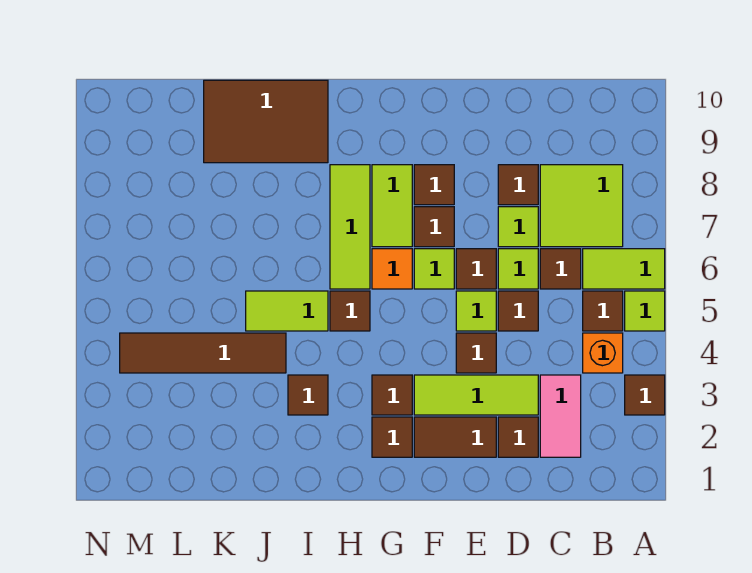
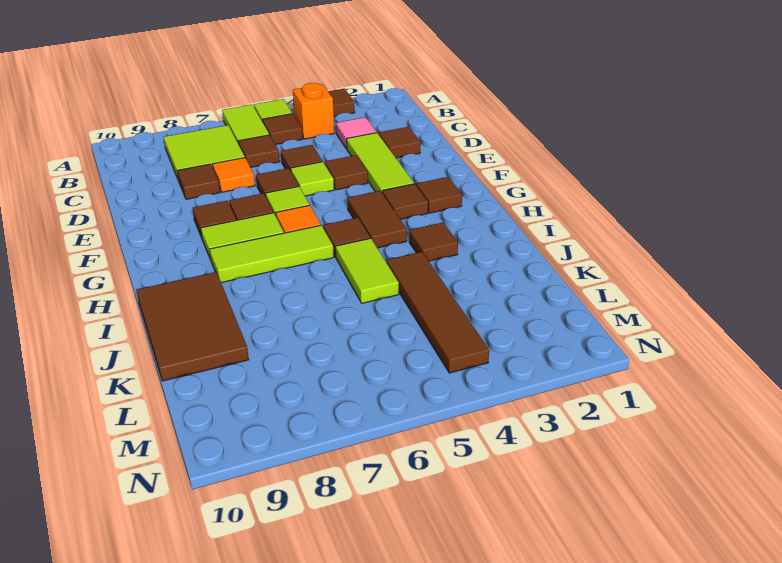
pink 1x2 tile [540,375,581,457] -> pink 1x1 tile [336,117,377,149]
lime 1x1 tile [498,249,538,289] -> none
lime 1x1 tile [498,207,538,247] -> orange 1x1 tile [213,158,255,192]
brown 1x2 tile [414,417,496,457] -> brown 1x2 tile moved to [347,191,407,248]

